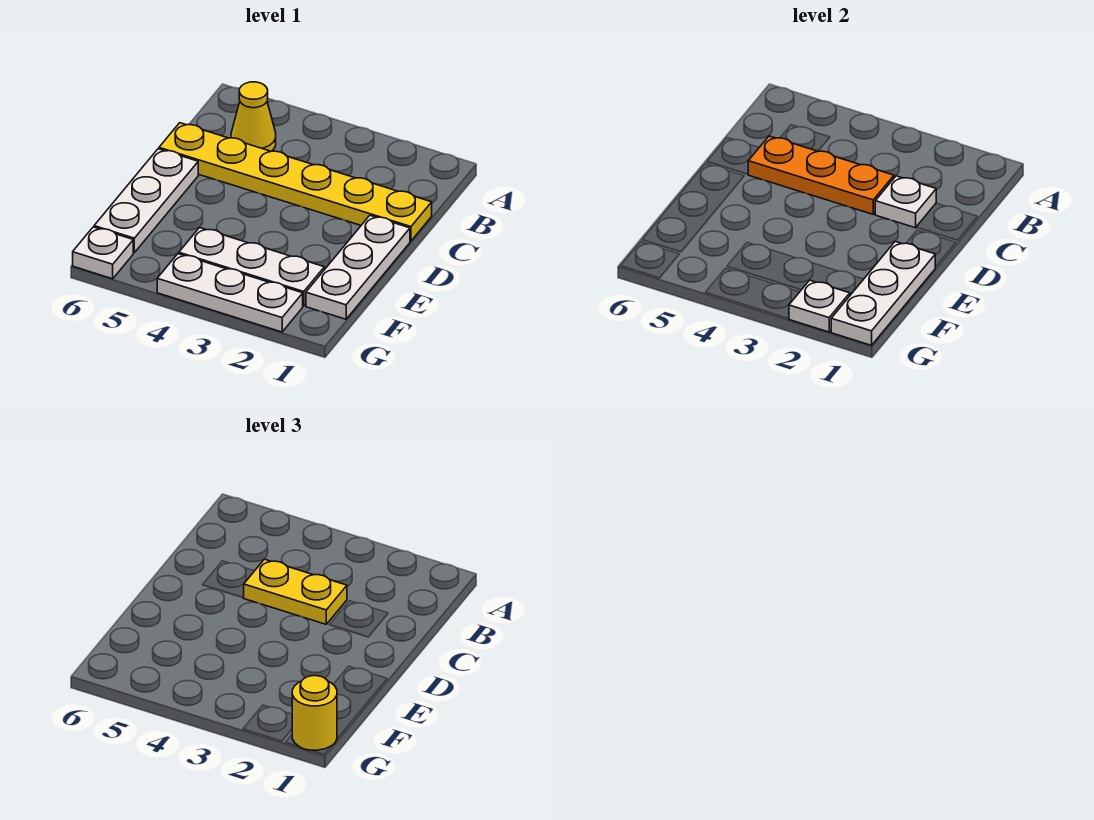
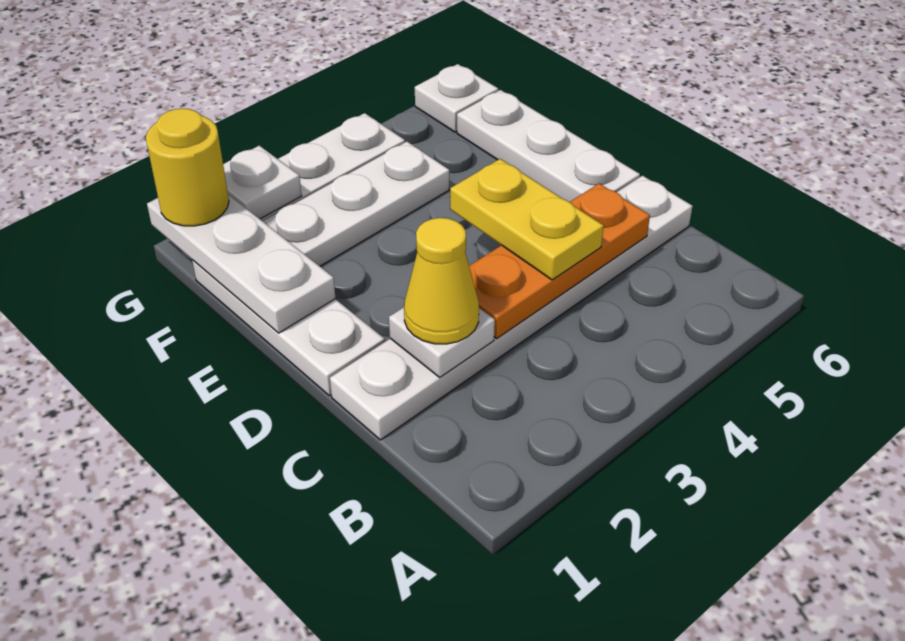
yellow 1x1 cone [231,82,276,151] -> yellow 1x1 cone moved to [404,218,479,344]
yellow 1x6 plate [159,123,432,241] -> white 1x6 plate [330,176,693,440]
yellow 1x2 plate [244,559,347,624] -> yellow 1x2 plate turned to [450,159,604,280]

